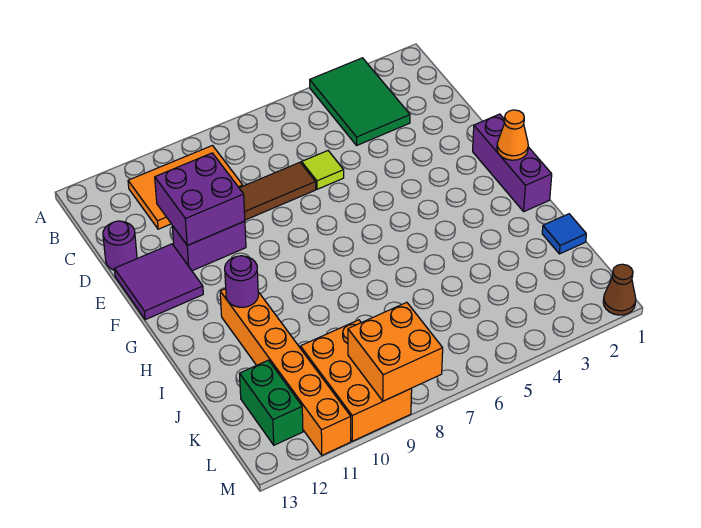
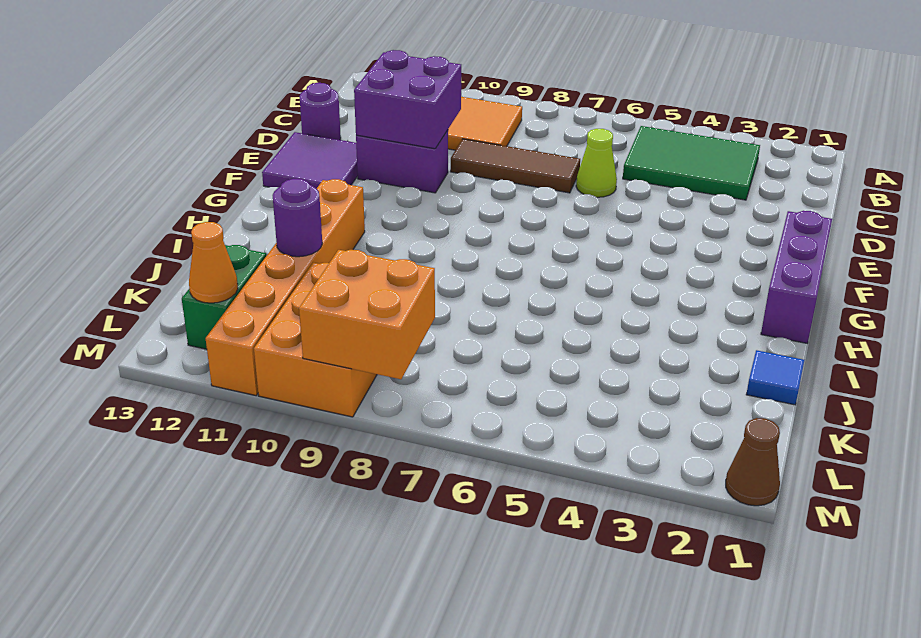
green 2x3 tile [310,58,410,145] -> green 2x3 tile turned to [623,126,760,200]
lime 1x1 tile [302,151,344,189] -> lime 1x1 cone [576,129,617,197]
orange 1x1 cone [497,110,528,160] -> orange 1x1 cone moved to [189,222,238,303]
purple 1x1 round brick [225,256,258,307] -> purple 1x1 round brick moved to [273,179,322,257]

